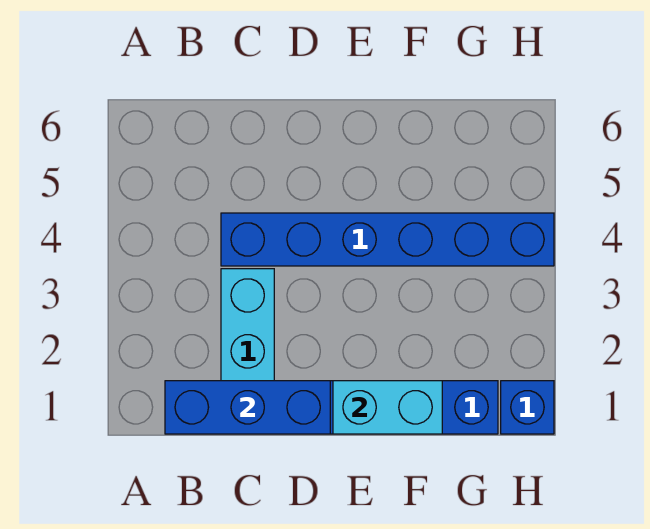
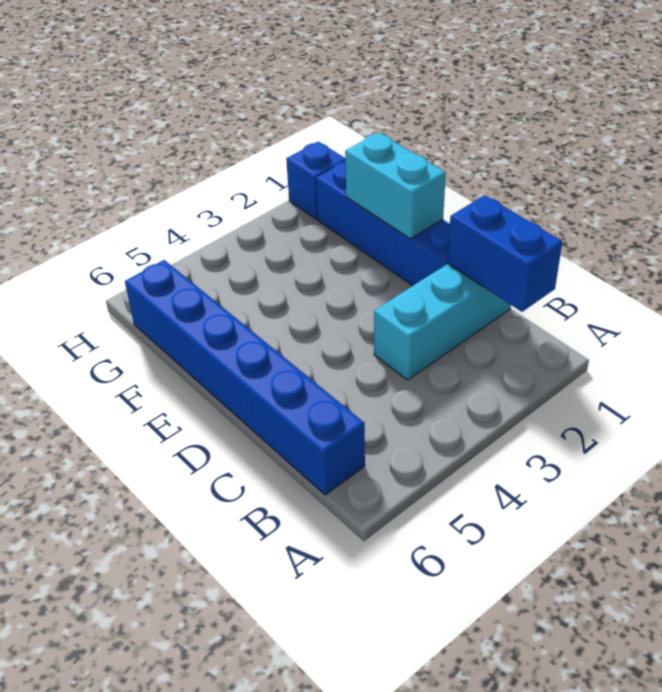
blue 1x3 brick [165,381,330,434] -> blue 1x2 brick [448,195,562,312]
blue 1x6 brick [221,213,554,266] -> blue 1x6 brick moved to [125,260,365,495]

